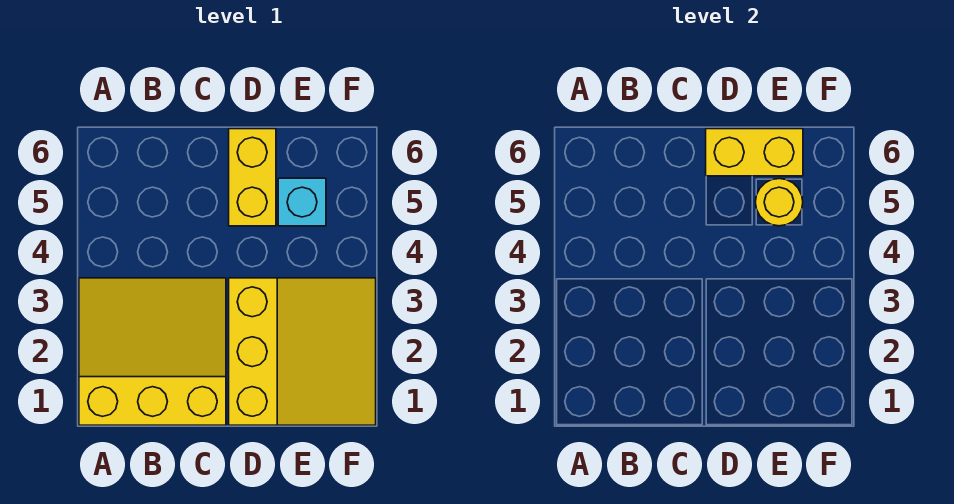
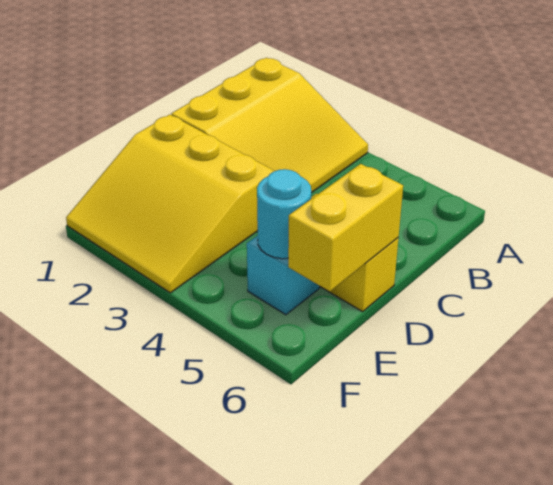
yellow 1x1 round brick [755,179,803,226] -> cyan 1x1 round brick [257,169,311,259]

